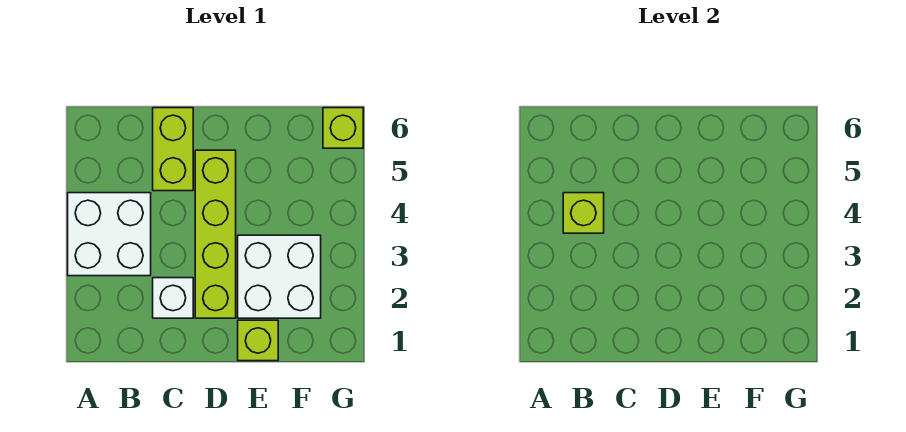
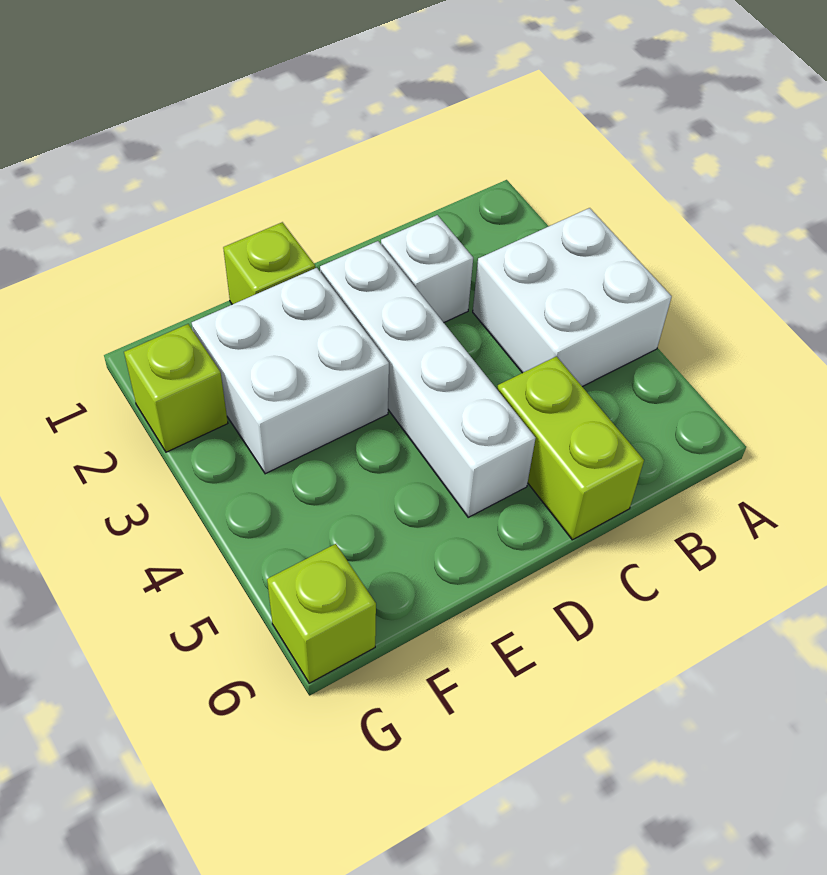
lime 1x1 brick [563,193,604,233] -> lime 1x1 brick moved to [124,324,228,452]
lime 1x4 brick [195,150,236,318] -> white 1x4 brick [320,241,536,517]

